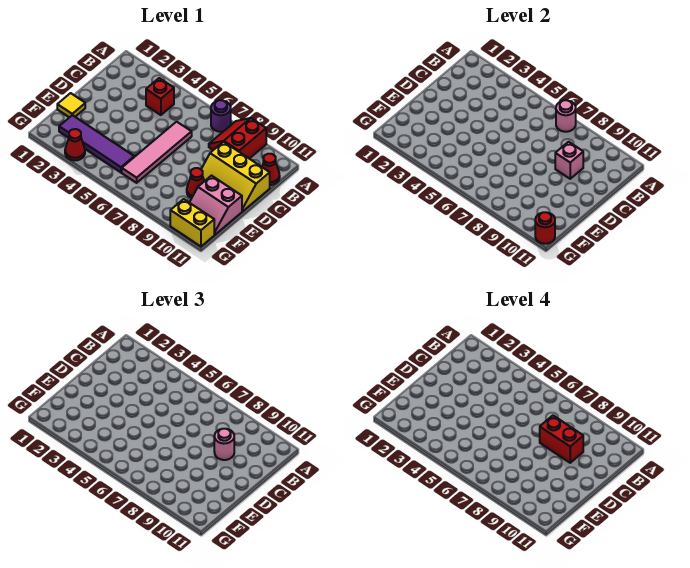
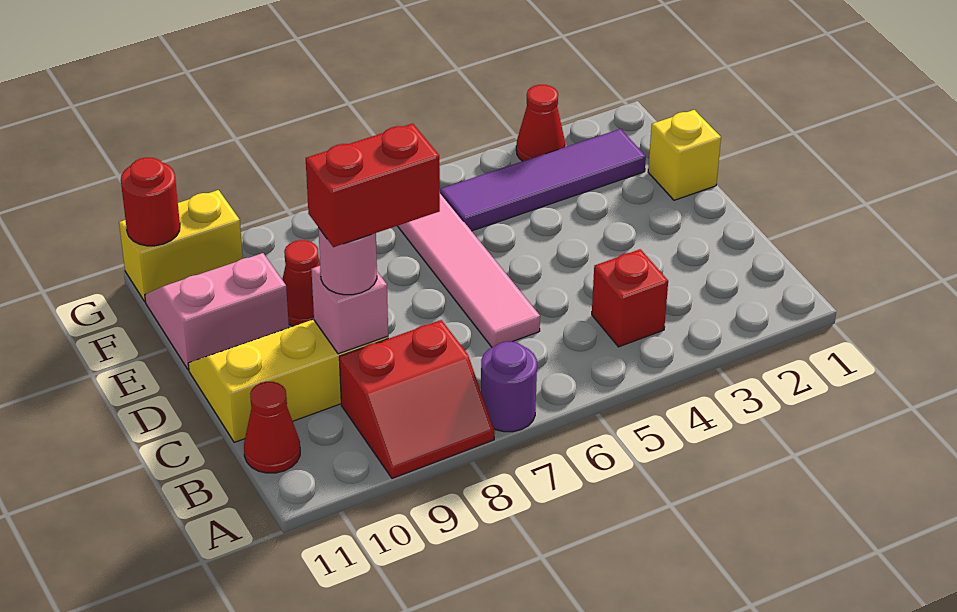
pink 1x1 round brick [556,100,576,132] -> none
red 2x2 slope [209,118,266,159] -> red 2x2 slope turned to [339,320,495,478]
yellow 1x1 tile [57,93,85,117] -> yellow 1x1 brick [648,110,721,200]

